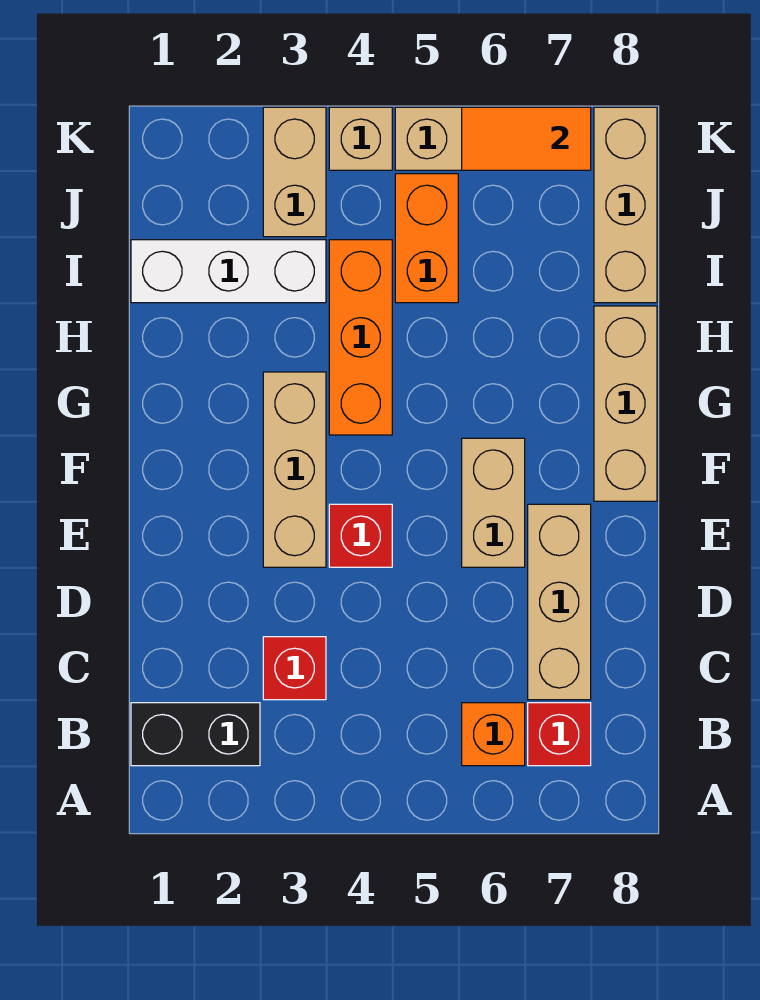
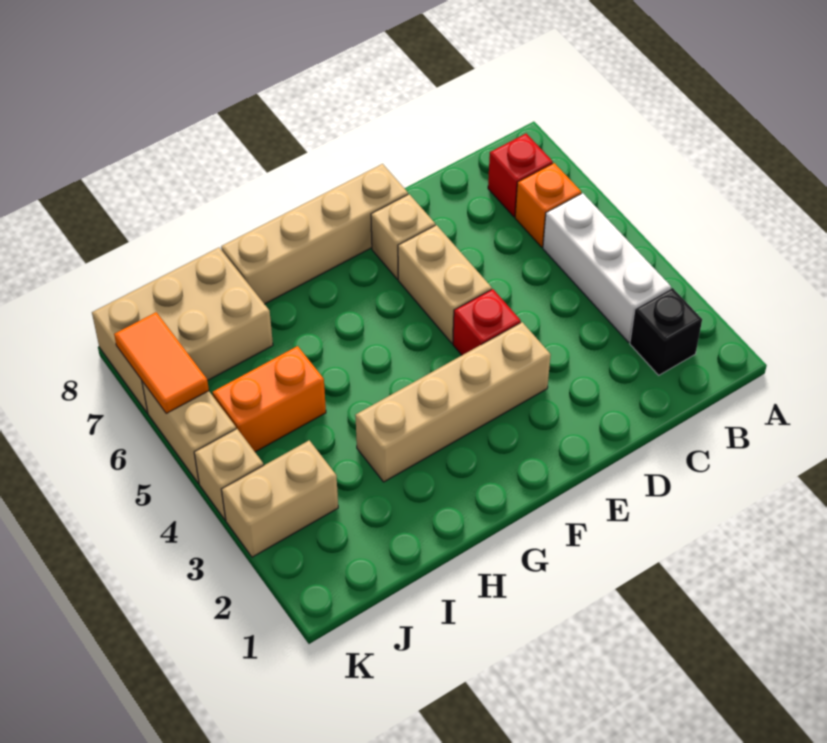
black 1x2 brick [131,703,260,766] -> black 1x1 brick [630,288,702,375]
red 1x1 brick [263,637,326,700] -> none
tan 1x3 brick [528,504,591,700] -> tan 1x1 brick [371,194,435,279]
tan 1x3 brick [263,372,326,567] -> tan 1x4 brick [355,322,551,482]
tan 1x2 brick [462,438,525,567] -> tan 1x2 brick turned to [398,225,492,343]
tan 1x3 brick [594,306,657,501] -> tan 1x4 brick [221,164,408,304]
orange 1x3 brick [329,240,392,435] -> none
white 1x3 brick [131,240,326,303] -> white 1x3 brick moved to [543,193,671,342]
tan 1x3 brick [594,107,657,303] -> tan 2x3 brick [92,248,273,413]

